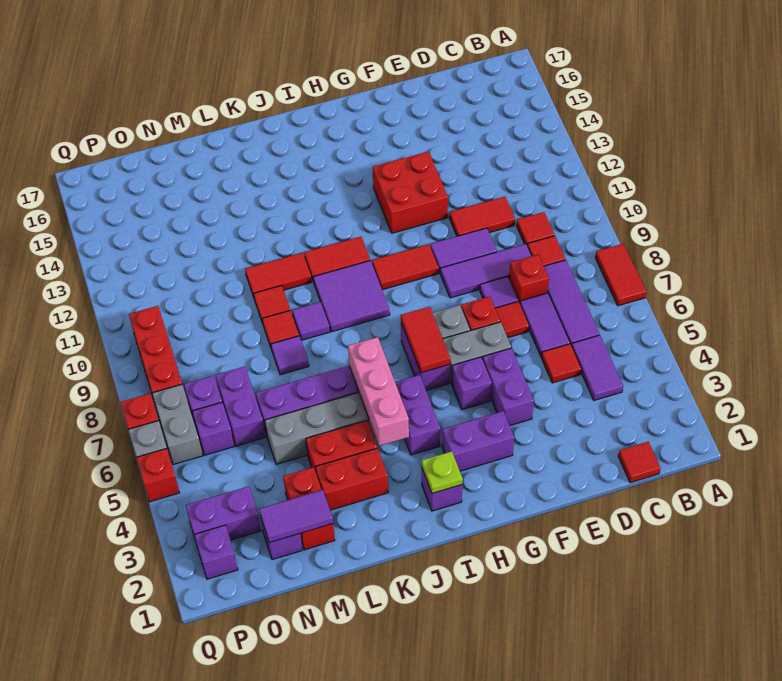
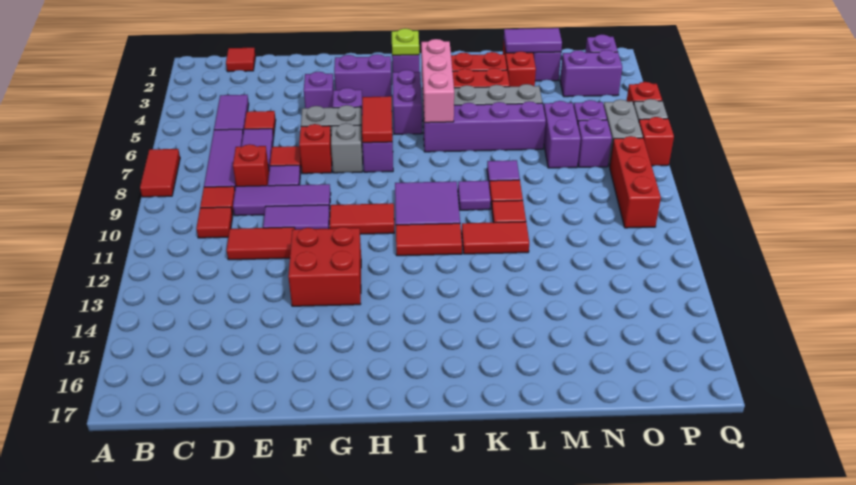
purple 1x2 brick [483,348,534,426] -> purple 1x1 brick [304,72,334,108]

